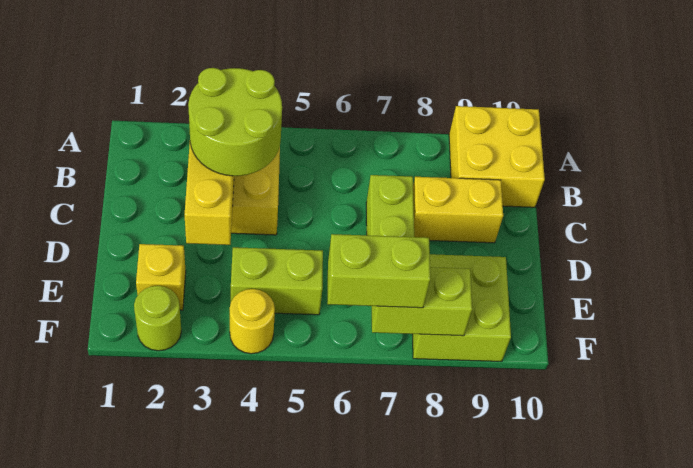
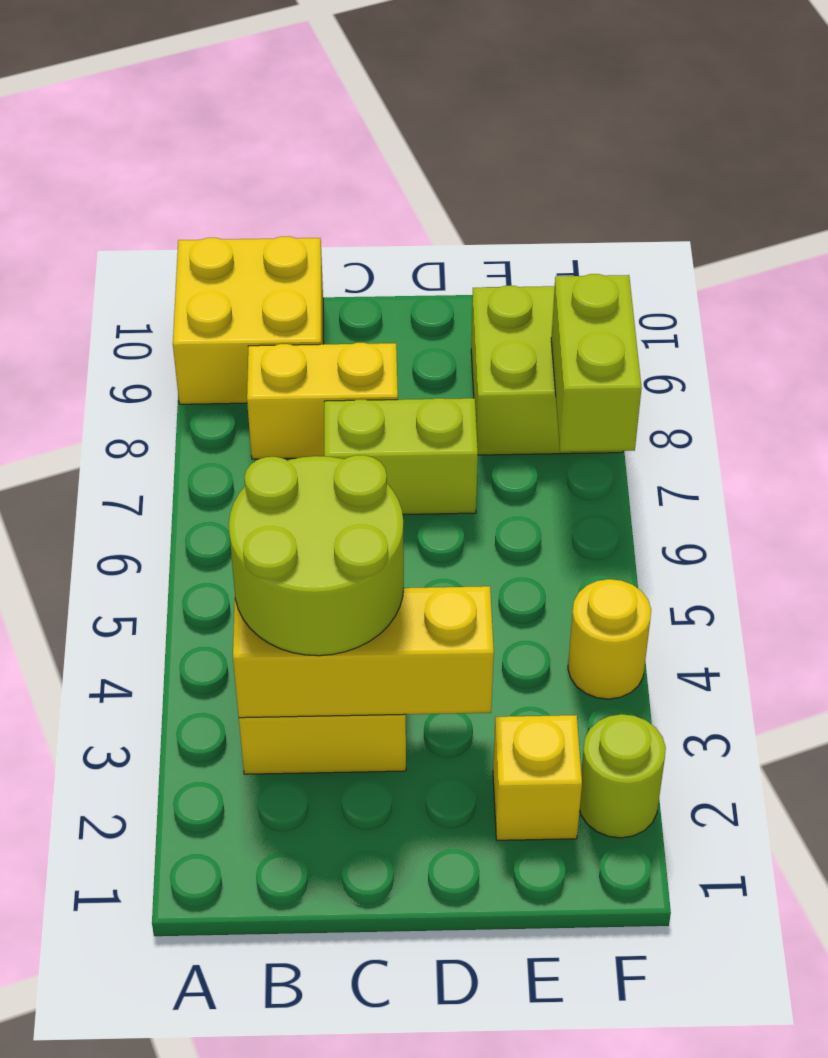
yellow 1x2 brick [413,177,503,243] -> yellow 1x2 brick turned to [247,343,398,459]
lime 1x2 brick [231,247,323,315] -> none
lime 1x2 brick [327,234,430,308] -> none

